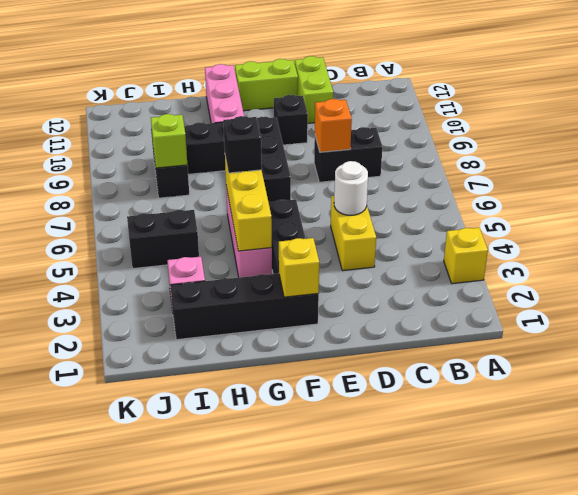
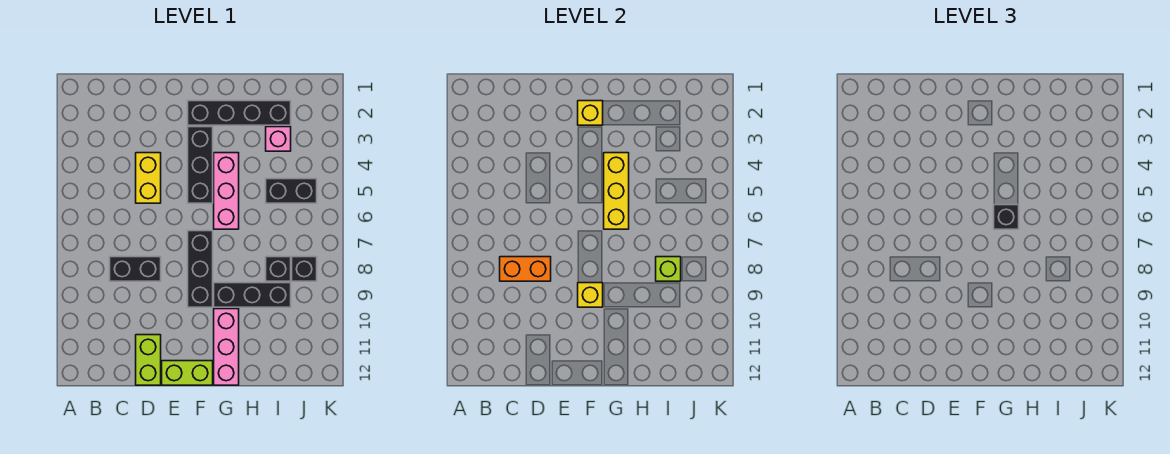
yellow 1x1 brick [444,228,488,284] -> yellow 1x1 brick moved to [578,283,603,307]
white 1x1 round brick [334,161,368,215] -> none
orange 1x1 brick [315,99,352,152] -> orange 1x2 brick [500,257,551,281]
black 1x1 brick [274,95,308,145] -> black 1x1 brick moved to [292,257,317,281]

